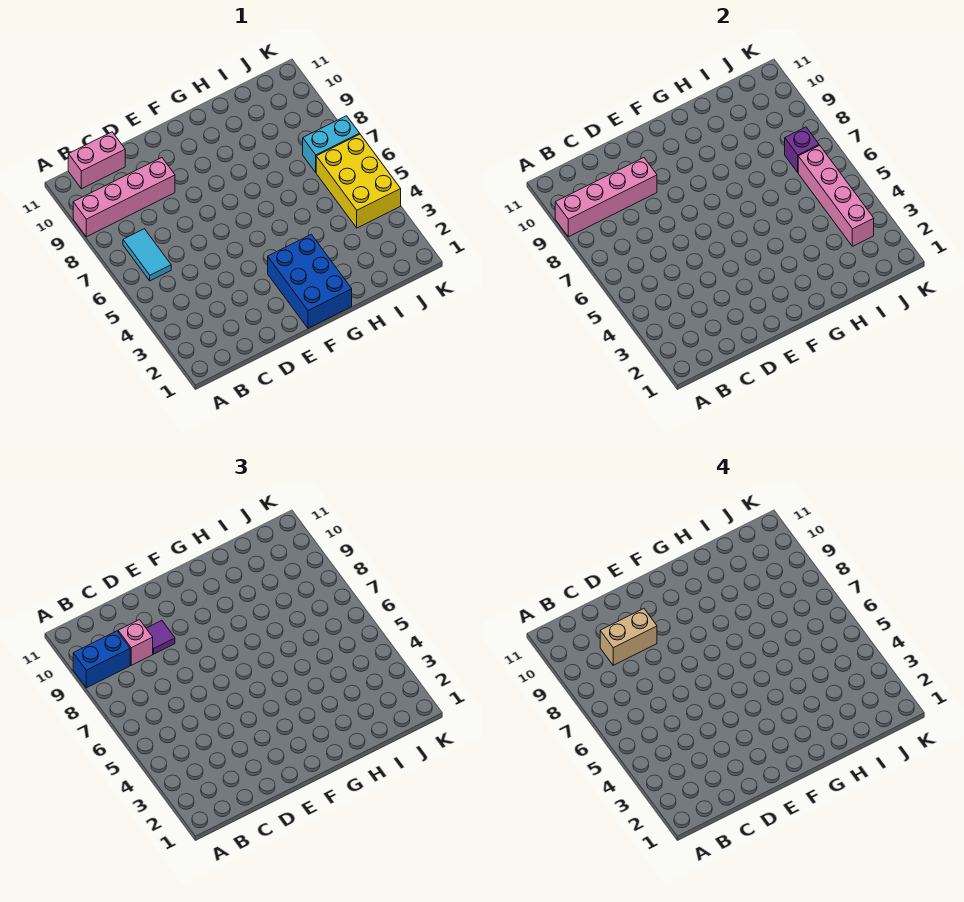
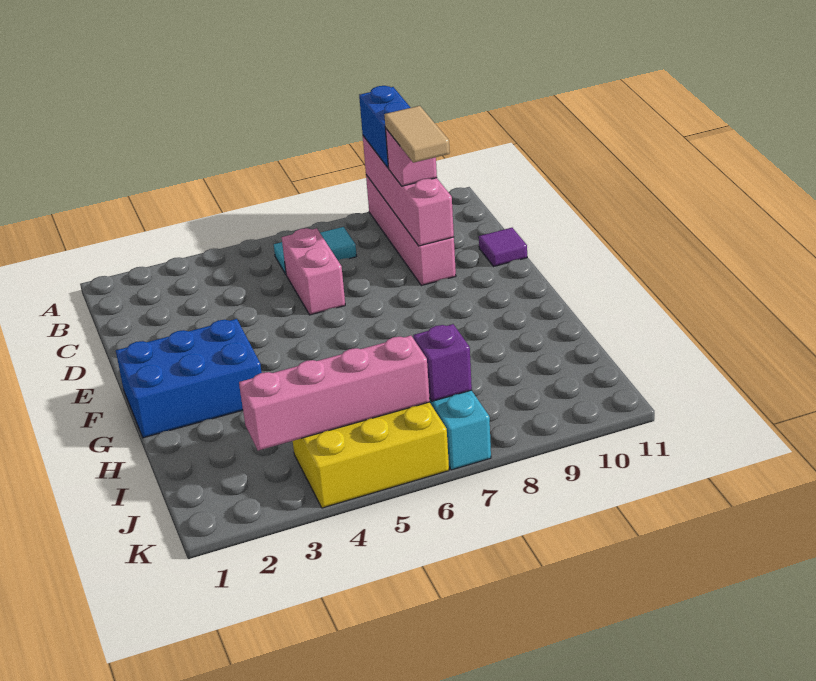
pink 1x2 brick [68,132,125,189] -> pink 1x2 brick moved to [282,228,345,315]
tan 1x2 brick [600,609,657,665] -> tan 1x2 tile [384,106,450,163]
purple 1x1 tile [146,621,175,654] -> purple 1x1 tile moved to [479,228,527,266]

